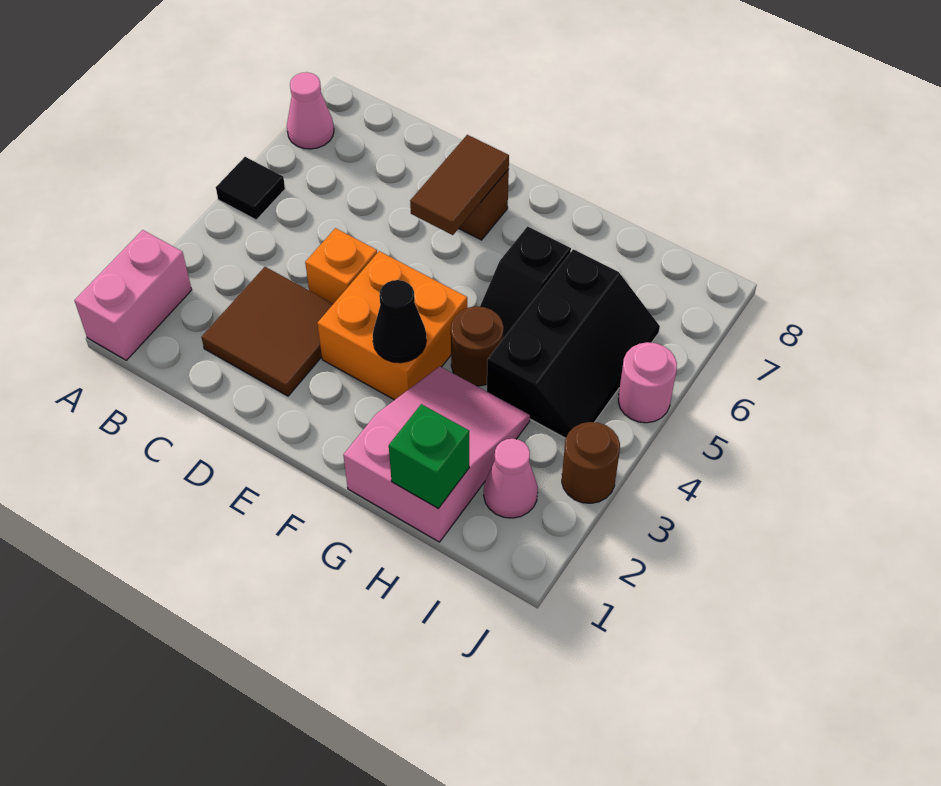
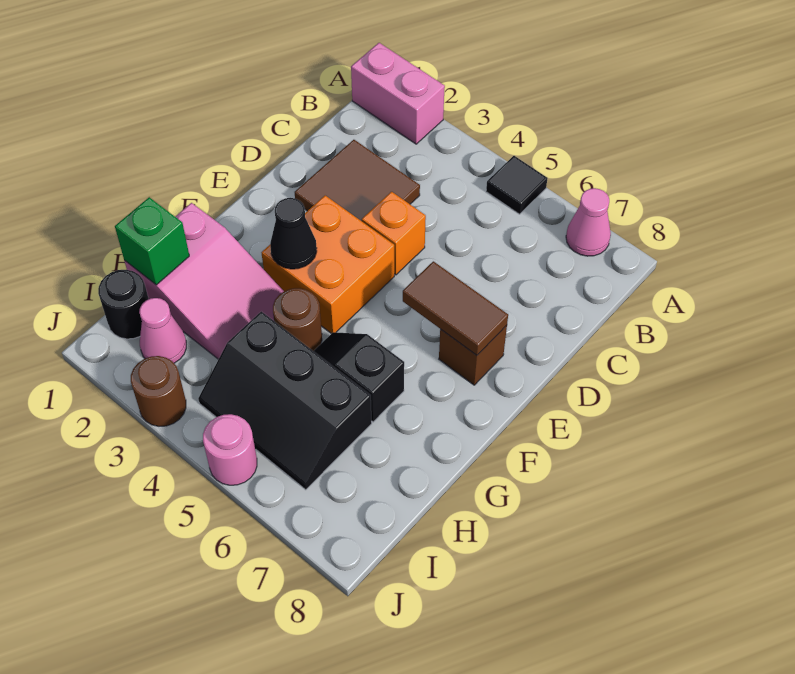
none -> black 1x1 round brick [98,270,149,339]

